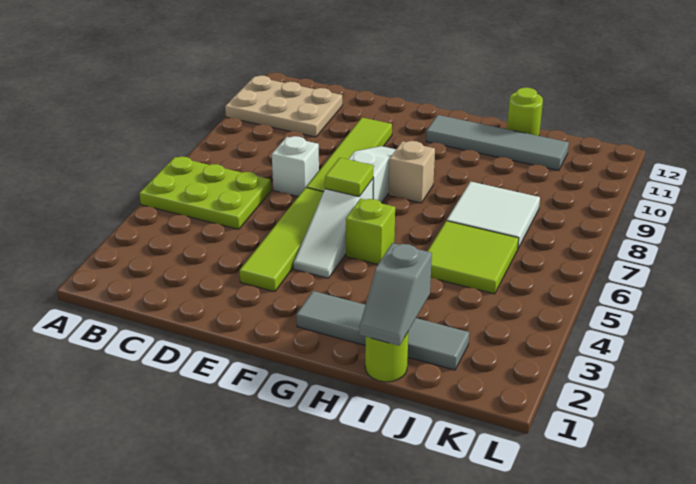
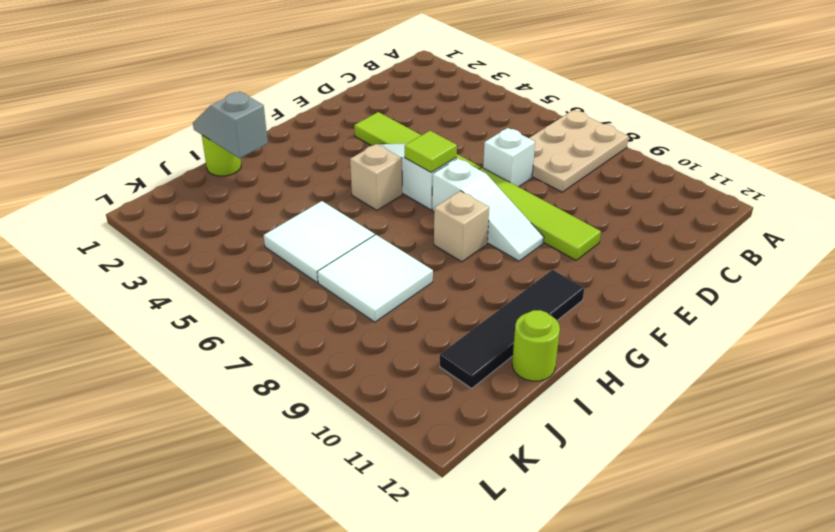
lime 2x3 plate [139,157,271,229] -> none
tan 2x3 plate [225,76,342,137] -> tan 2x3 plate moved to [529,110,629,192]
grey 1x4 tile [296,291,469,370] -> none
lime 1x1 brick [346,199,395,264] -> tan 1x1 brick [350,144,402,210]
grey 1x4 tile [426,115,569,171] -> black 1x4 tile [440,270,584,388]
lime 2x2 tile [427,221,519,294] -> white 2x2 tile [264,201,375,282]

